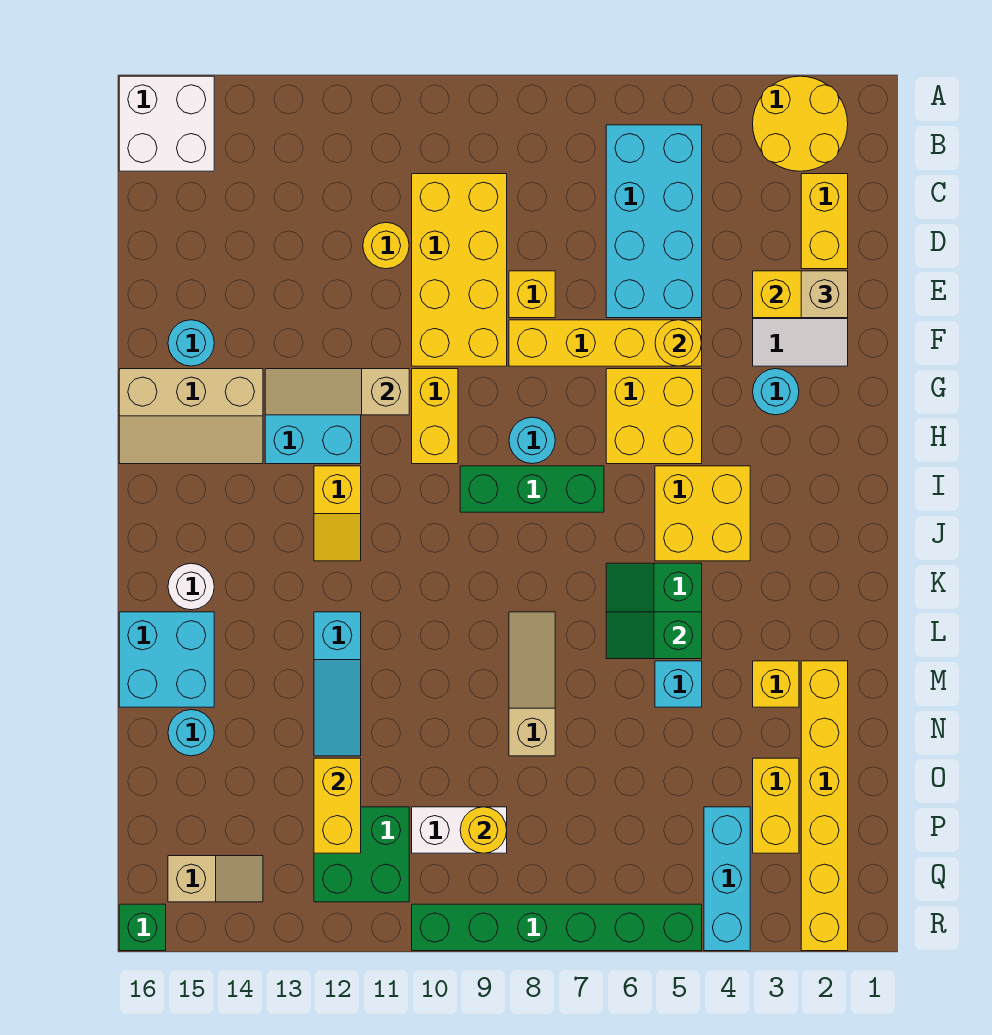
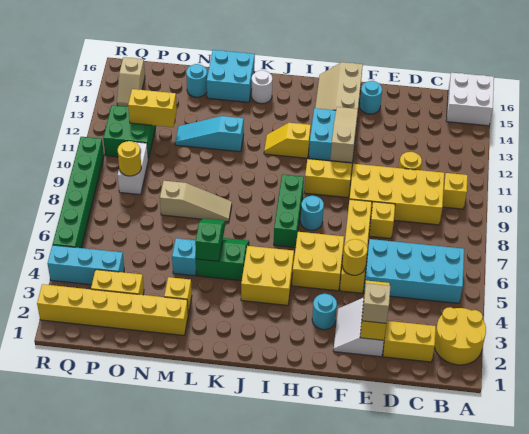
none -> yellow 1x1 brick [443,173,468,209]
green 1x1 brick [119,904,166,951] -> none

